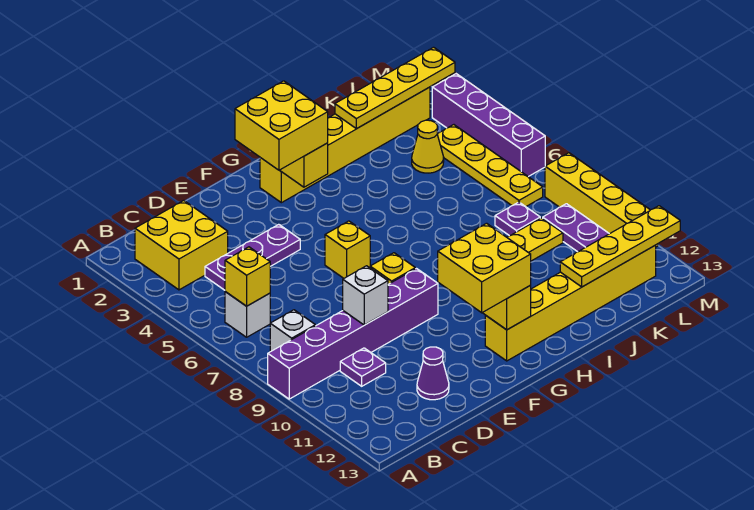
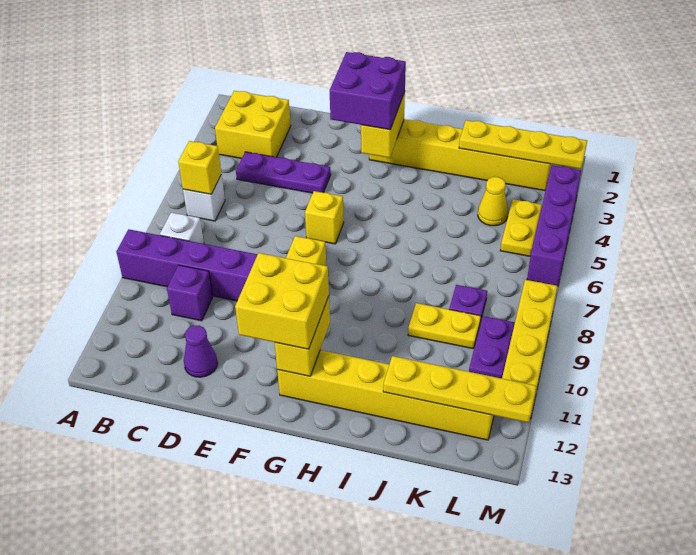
purple 1x1 plate [340,348,386,386] -> purple 1x1 brick [167,265,213,321]
white 1x1 brick [343,266,388,325] -> none
yellow 2x2 brick [235,81,328,170] -> purple 2x2 brick [330,52,406,130]
yellow 1x4 plate [437,125,543,207] -> yellow 1x2 plate [500,199,542,256]

